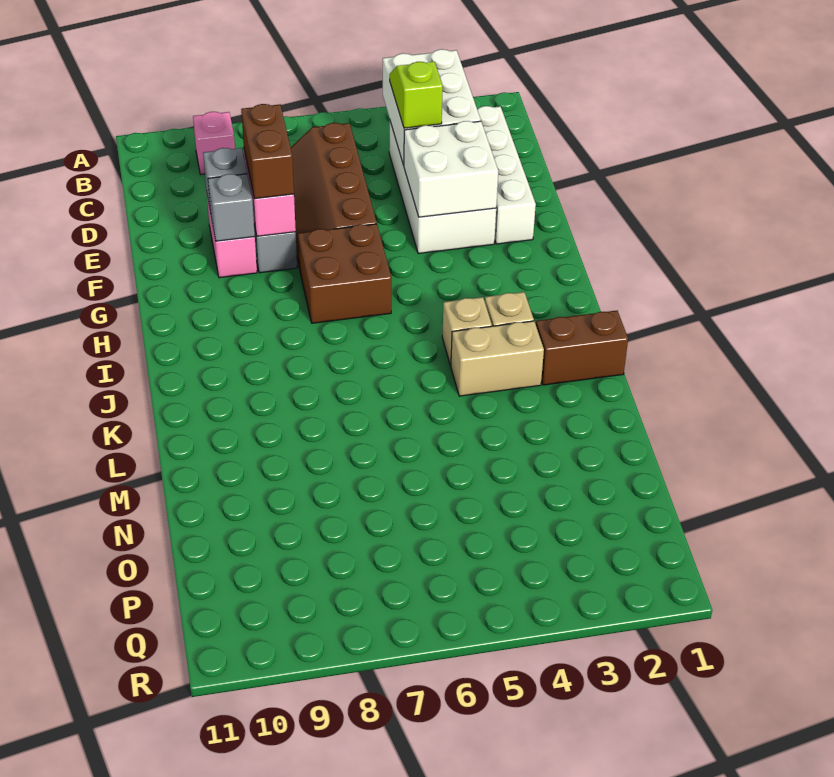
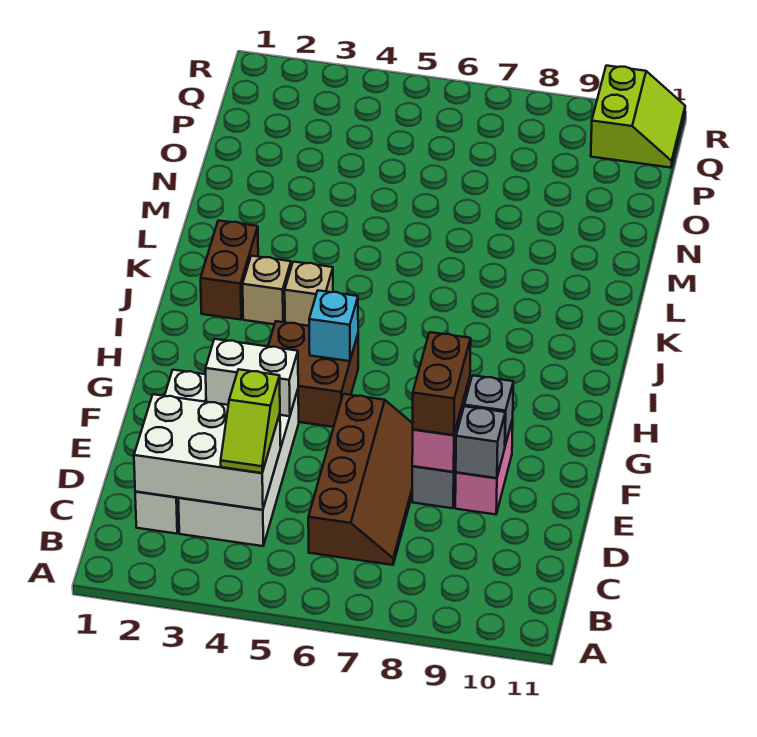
white 2x3 brick [383,49,481,165] -> white 2x3 brick turned to [134,394,281,510]
pink 1x1 brick [193,112,235,175] -> none
white 2x2 brick [404,121,498,217] -> white 1x2 brick [205,339,298,416]
brown 2x2 brick [298,224,391,323] -> brown 2x2 brick moved to [268,321,358,427]
none -> cyan 1x1 brick [309,290,358,361]
brown 1x2 brick [536,311,628,385] -> brown 1x2 brick turned to [201,221,258,320]
tan 1x2 brick [451,321,544,396] -> none
none -> lime 2x2 slope [591,66,685,168]

